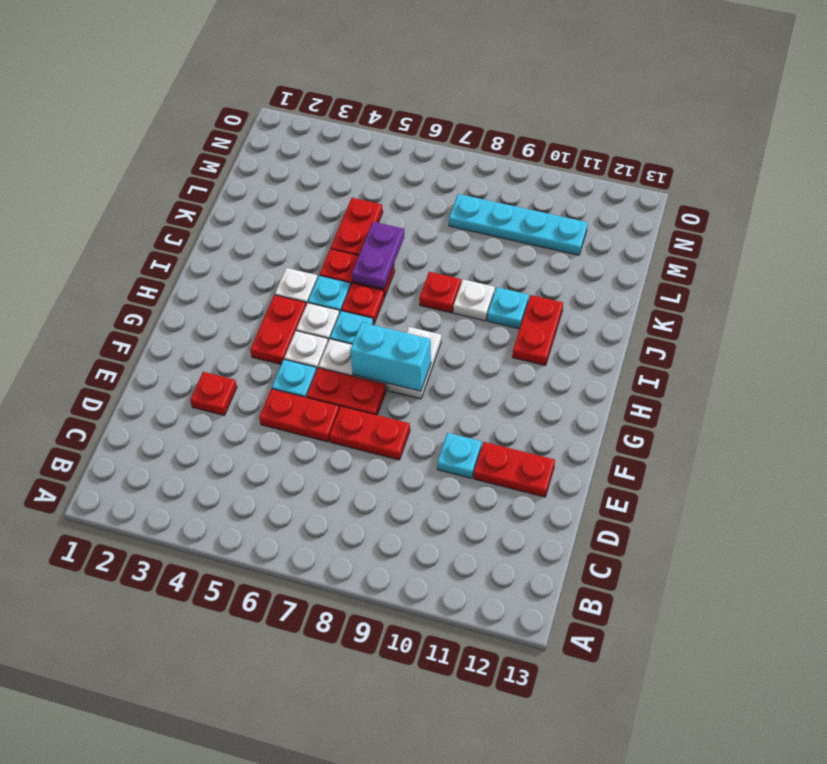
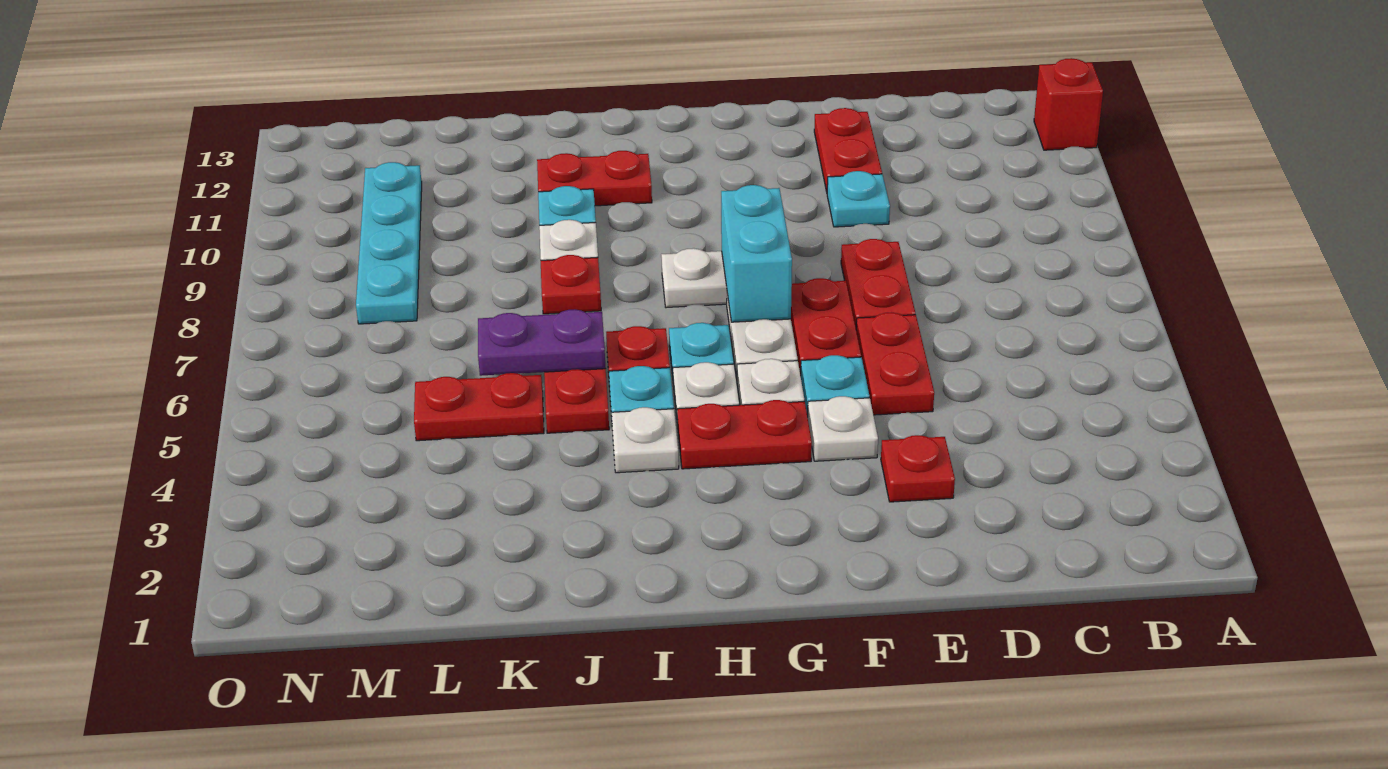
none -> red 1x1 brick [1034,58,1103,150]
none -> white 1x1 plate [808,396,878,461]

